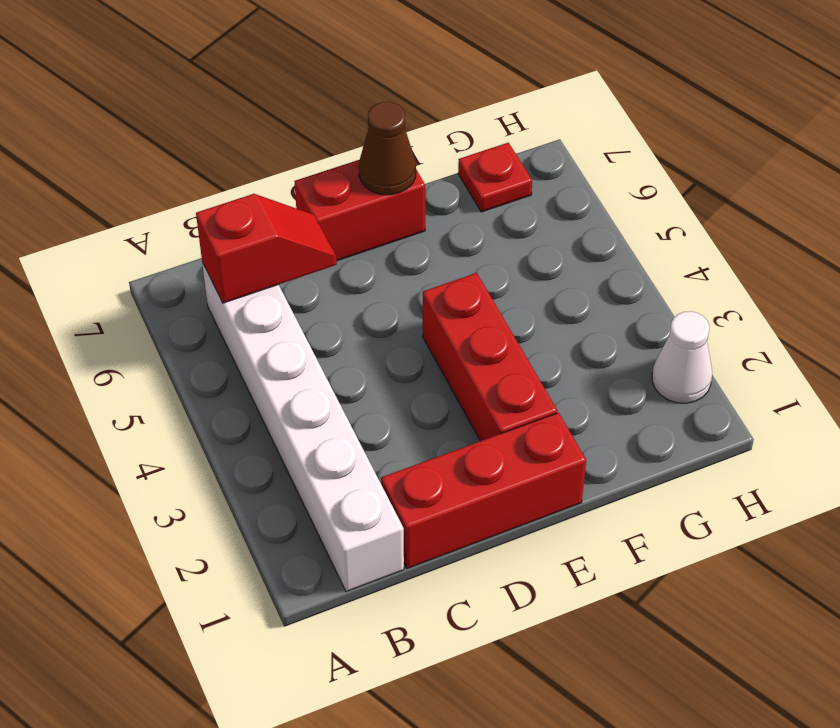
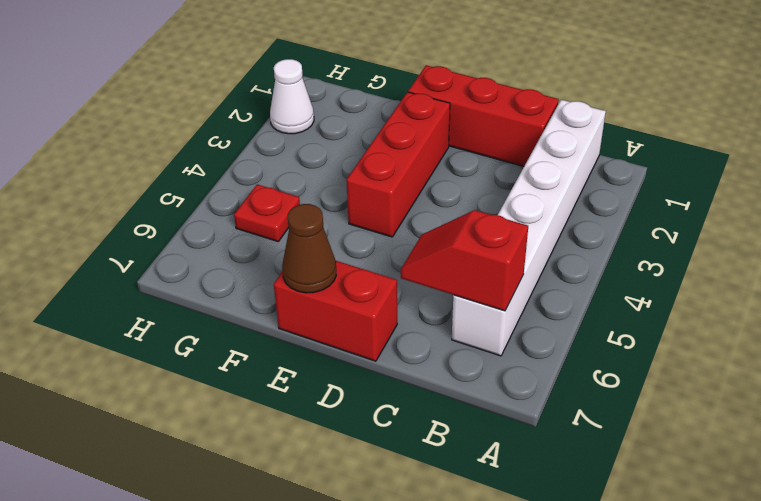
red 1x1 plate [458,143,532,212] -> red 1x1 plate moved to [234,184,300,241]

